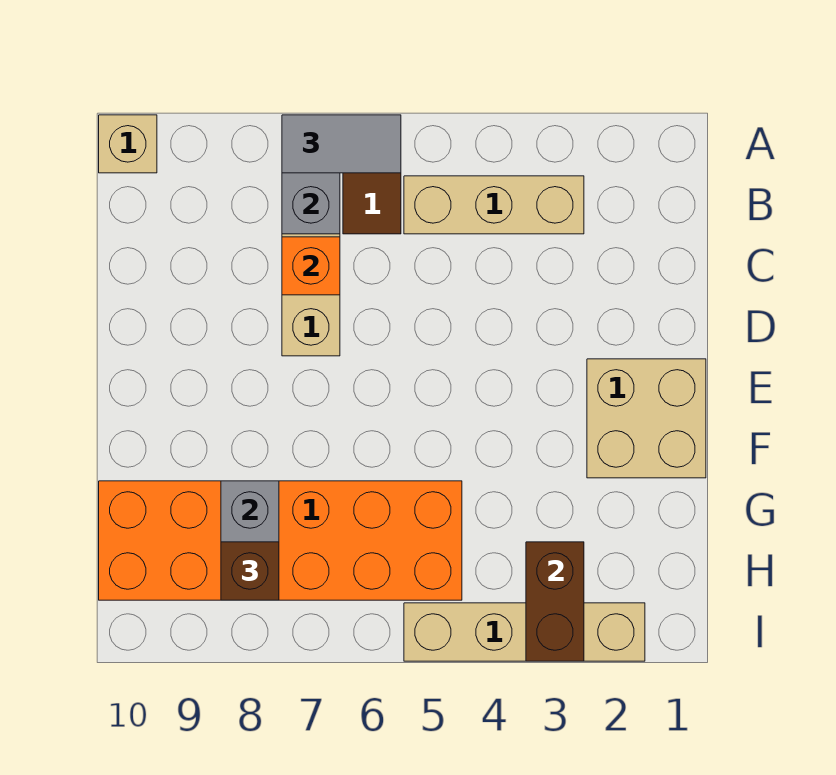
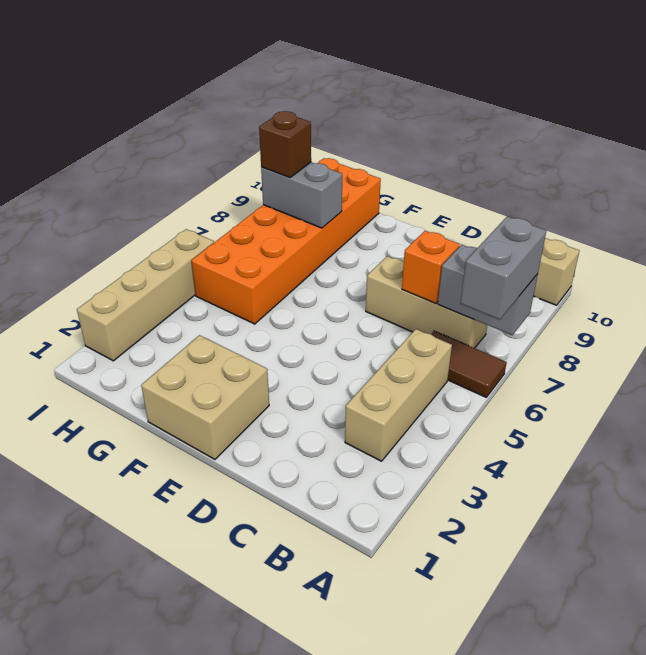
grey 1x2 tile [282,115,401,173] -> grey 1x2 brick [460,217,546,320]
brown 1x2 brick [526,542,584,661] -> none

